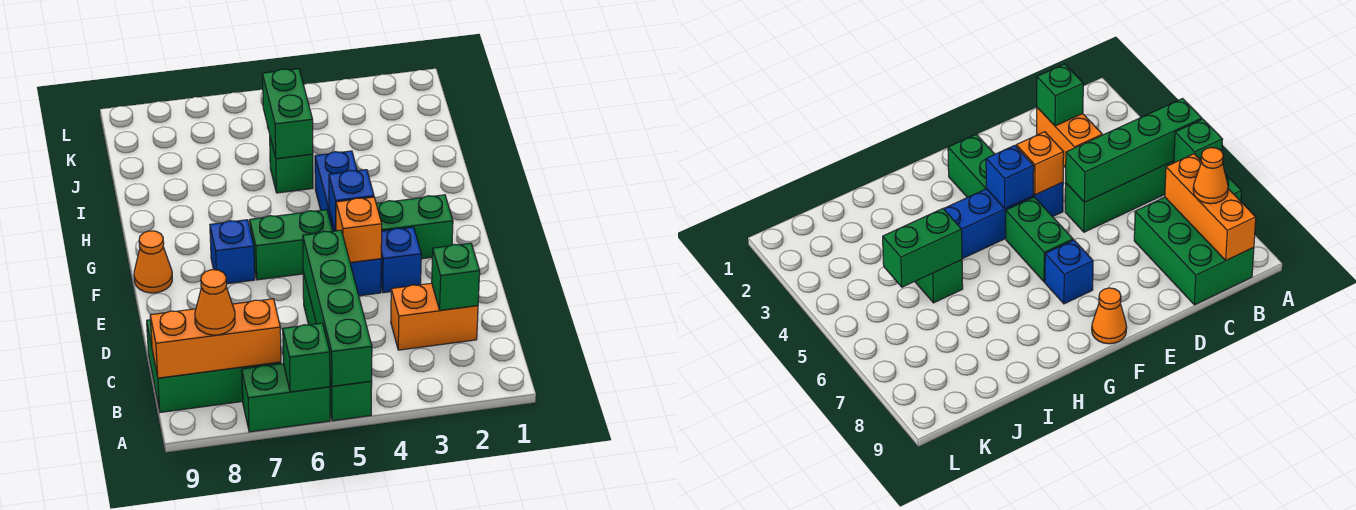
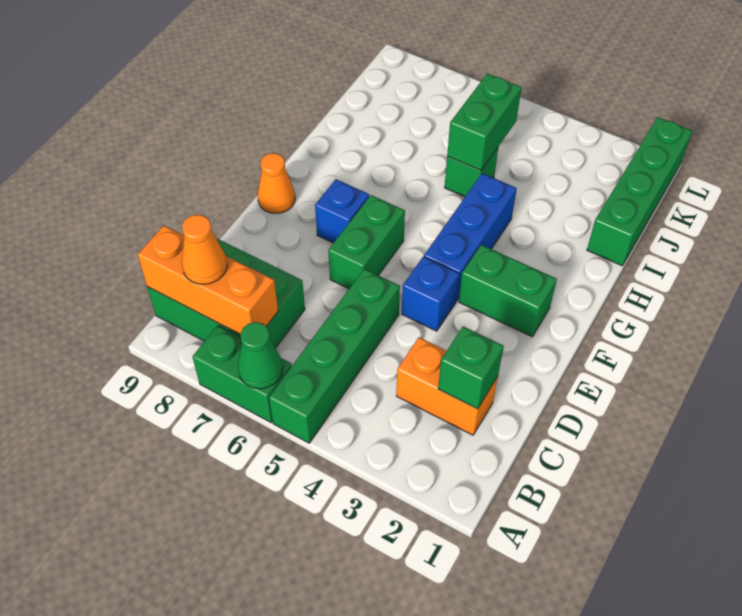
green 1x4 brick [303,230,372,386] -> green 1x4 brick moved to [587,117,692,266]
green 1x1 brick [283,323,330,392] -> green 1x1 cone [238,322,283,389]
blue 1x1 brick [381,227,421,293] -> none
orange 1x1 brick [336,197,382,263] -> none
blue 1x1 brick [329,170,374,231] -> none
green 1x2 brick [250,210,333,280] -> green 1x2 brick turned to [328,195,405,289]

